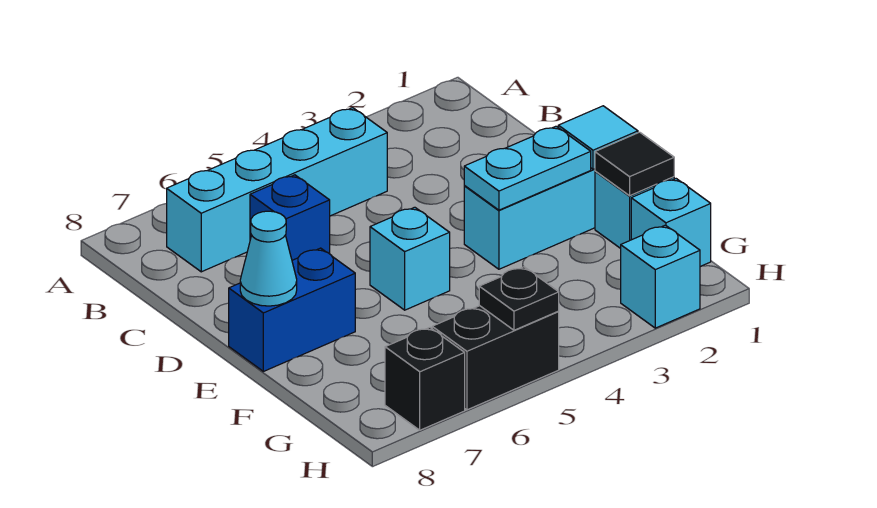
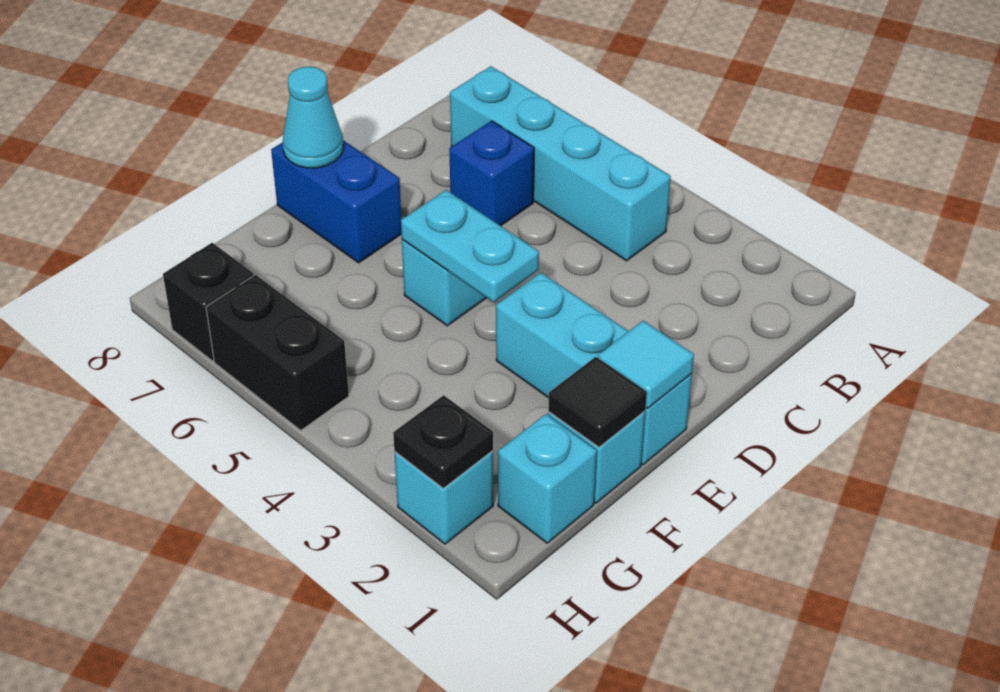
cyan 1x2 plate [464,126,591,210] -> cyan 1x2 plate moved to [401,190,539,302]
black 1x1 plate [479,267,559,330] -> black 1x1 plate moved to [393,395,493,488]

